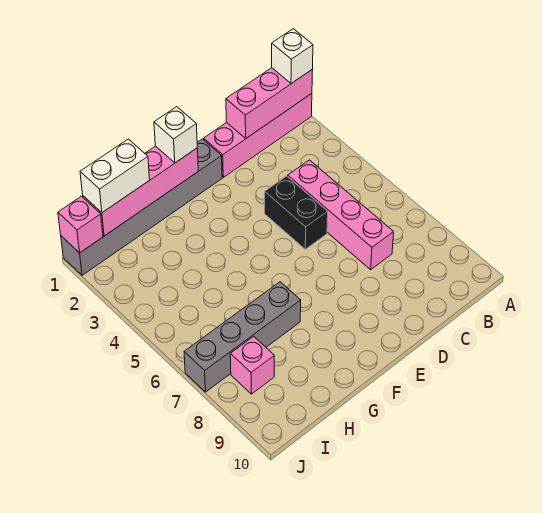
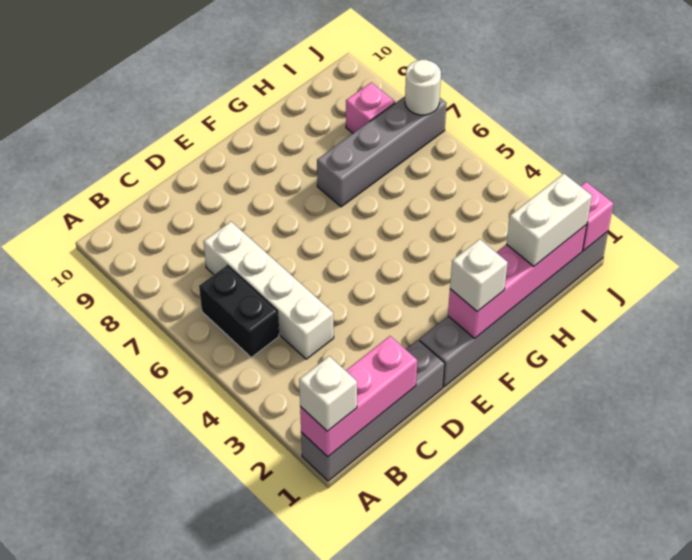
pink 1x4 brick [204,94,312,177] -> grey 1x4 brick [301,340,445,481]
pink 1x4 brick [288,160,394,270] -> white 1x4 brick [203,222,334,359]
black 1x2 brick [265,176,328,249] -> black 1x2 brick moved to [199,265,279,357]
none -> white 1x1 round brick [405,60,441,115]

